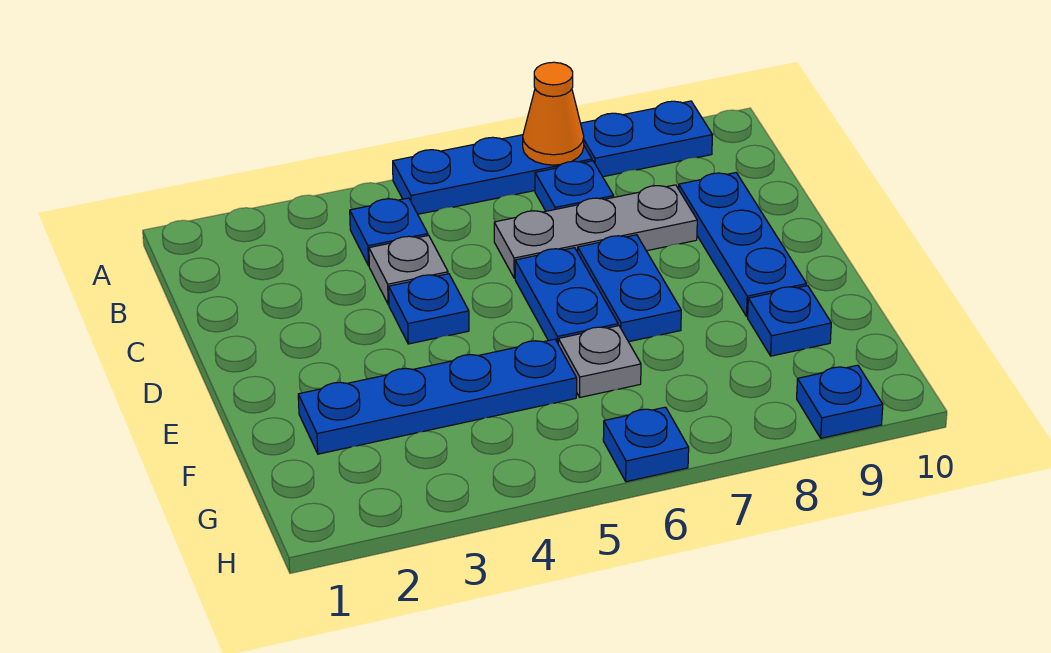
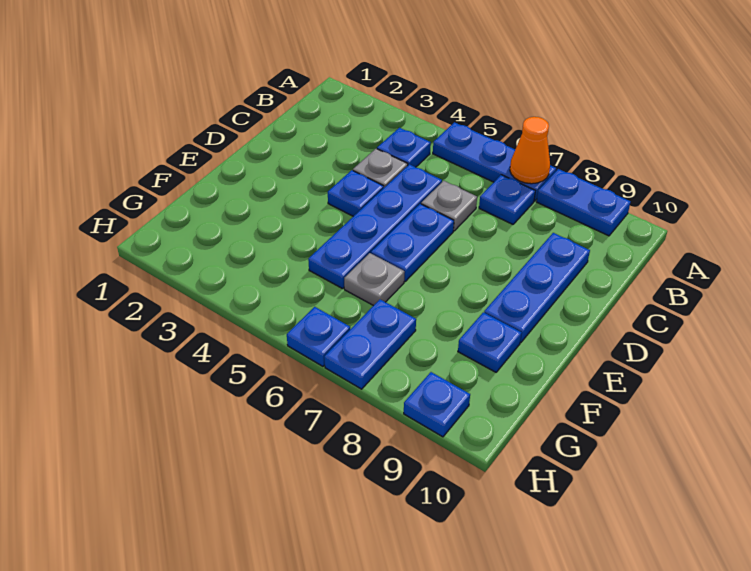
grey 1x3 plate [494,185,697,278] -> grey 1x1 plate [421,181,477,231]
blue 1x2 plate [578,235,681,342] -> blue 1x2 plate moved to [324,300,416,389]
blue 1x4 plate [298,339,577,454] -> blue 1x4 plate turned to [308,164,442,289]

